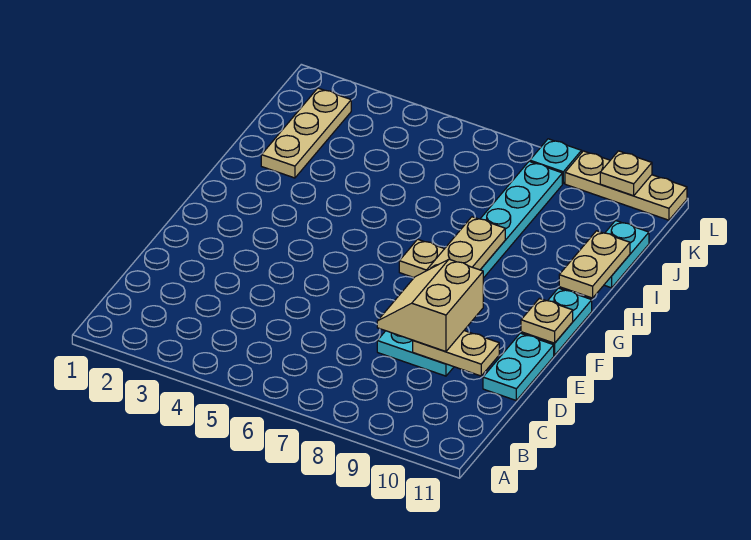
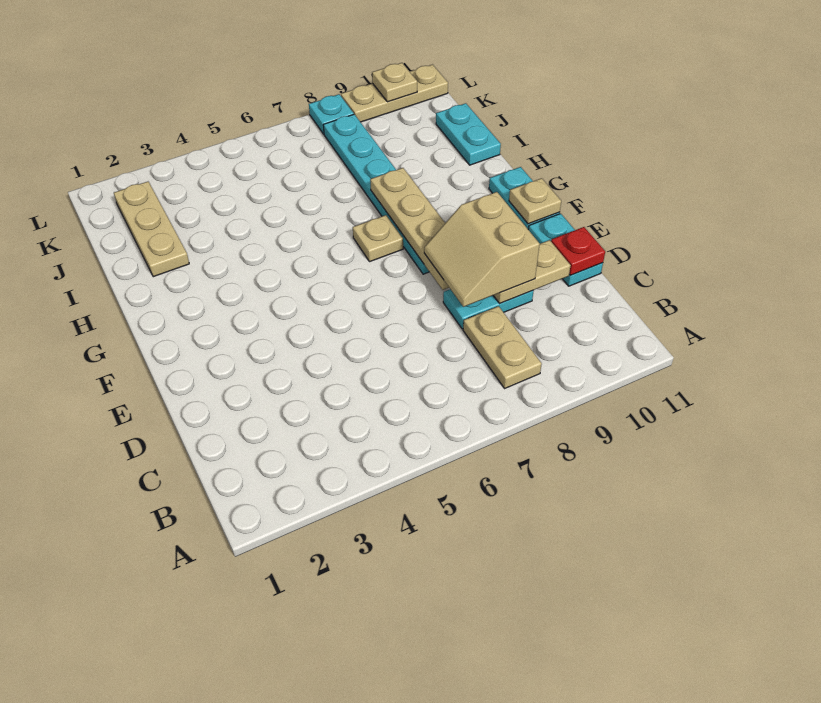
none -> red 1x1 plate [551,227,605,275]
tan 1x2 plate [559,231,630,298] -> tan 1x2 plate moved to [463,306,542,388]

